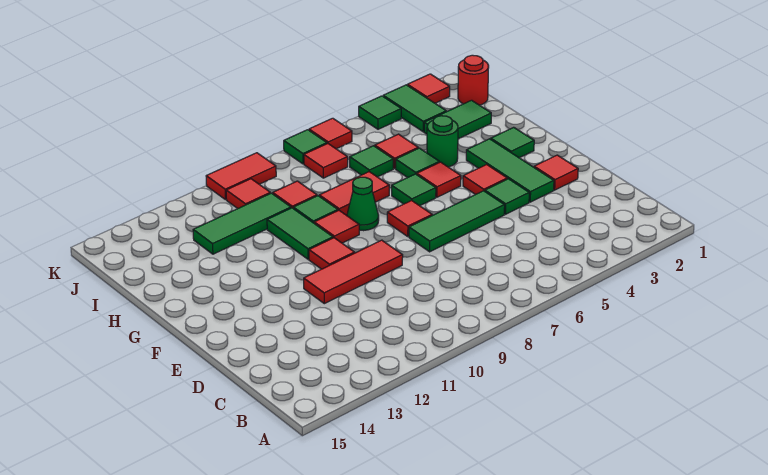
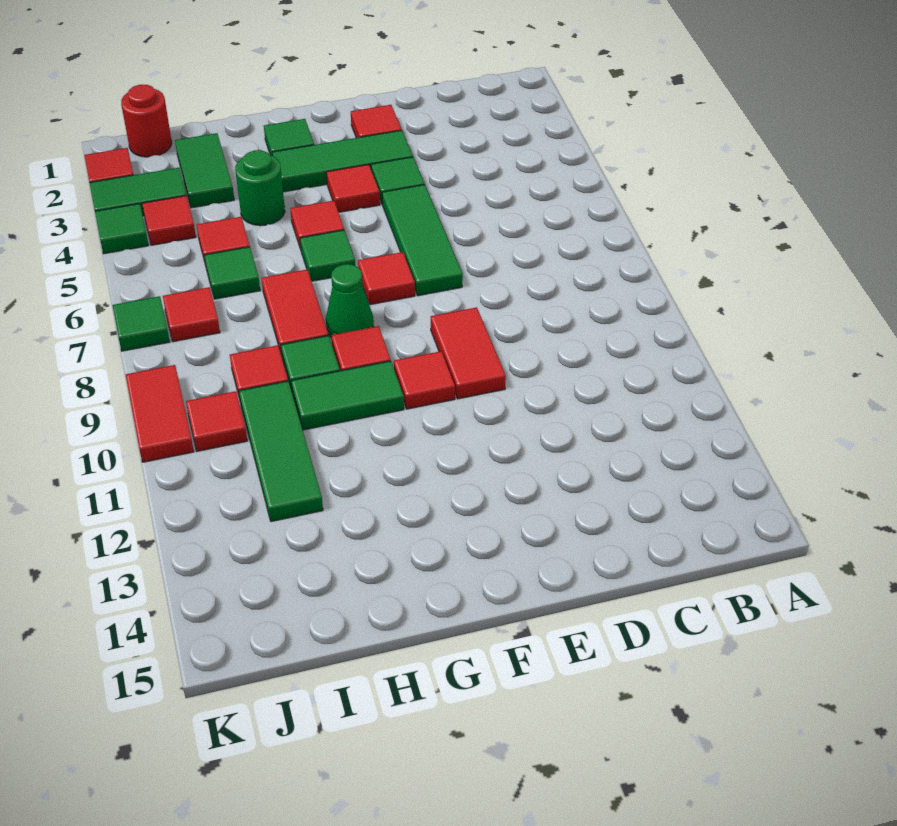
red 1x3 tile [304,240,403,304] -> red 1x2 tile [431,307,506,399]
green 1x1 tile [396,148,439,178] -> none
red 1x1 tile [309,118,352,149] -> red 1x1 tile moved to [142,196,196,245]

